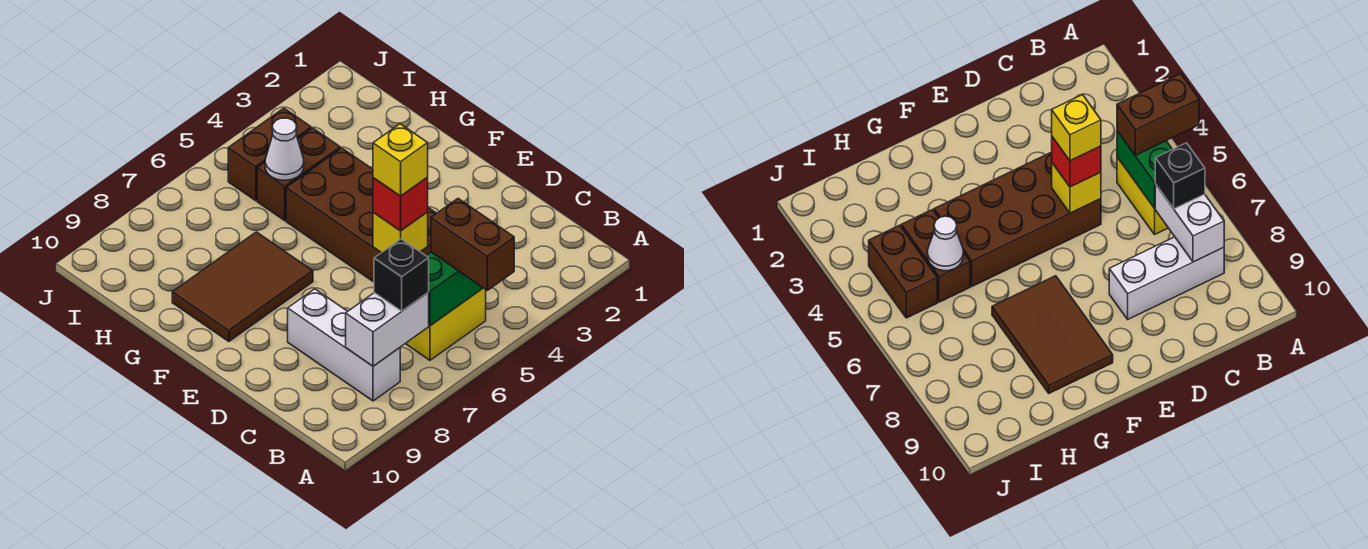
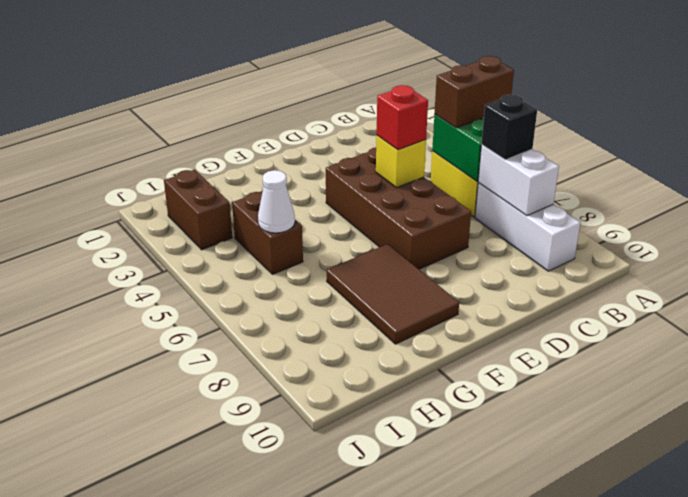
white 1x3 brick [288,289,400,401] -> white 1x3 brick turned to [475,182,580,271]
brown 2x4 brick [286,148,436,282] -> brown 2x4 brick turned to [326,148,471,269]
yellow 1x1 brick [373,124,428,196] -> none
brown 1x2 brick [228,108,311,201] -> brown 1x2 brick moved to [164,170,232,250]

